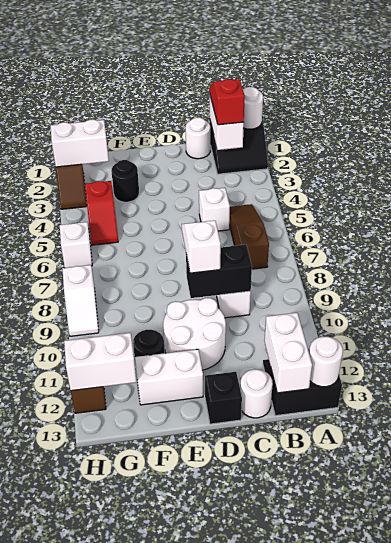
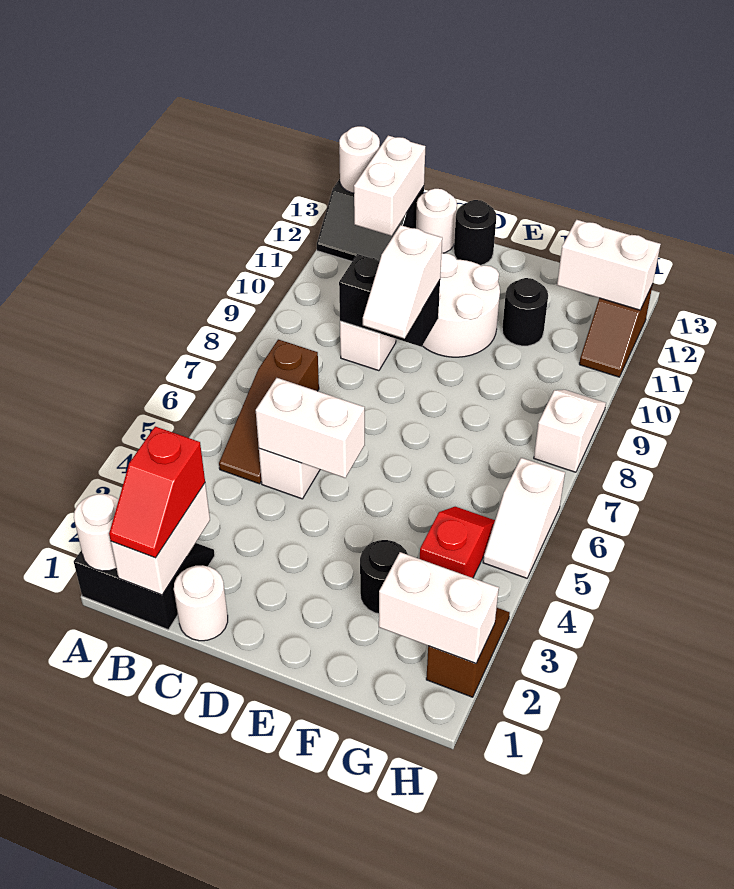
black 1x1 brick [205,372,242,424] -> black 1x1 round brick [454,200,496,265]
white 1x2 brick [135,349,203,405] -> white 1x2 brick moved to [256,378,365,478]

